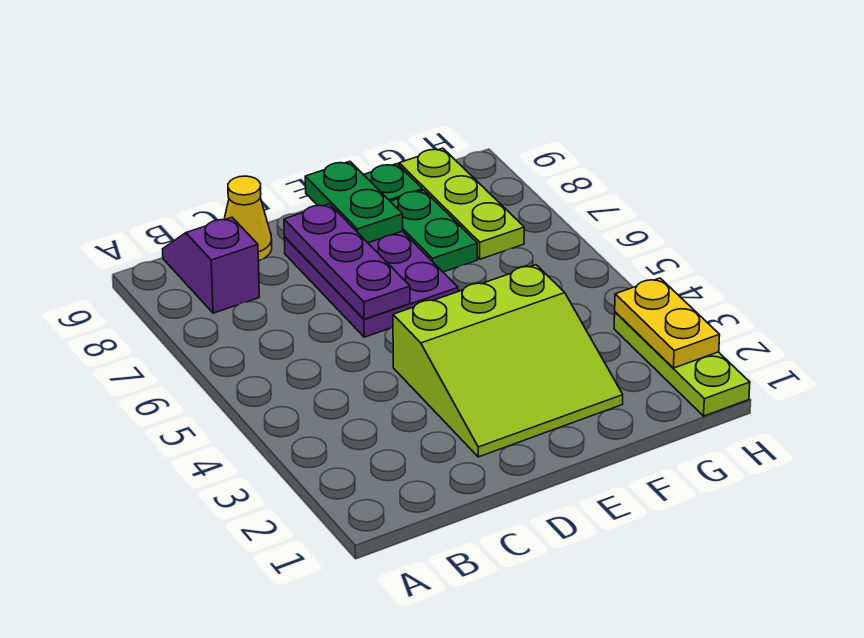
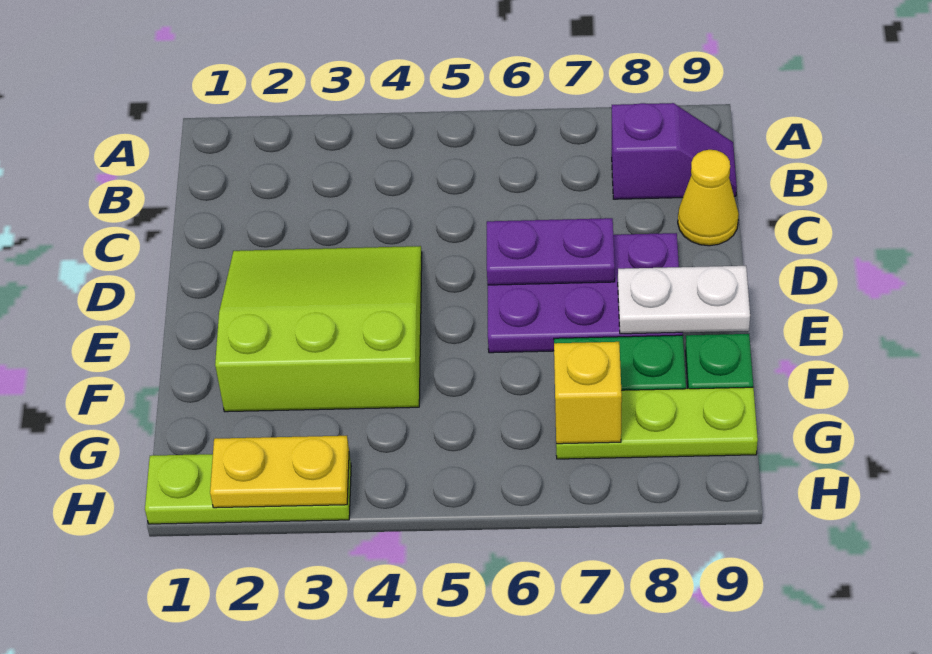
lime 3x3 slope [393,265,623,457] -> lime 3x3 slope turned to [215,246,422,412]
purple 1x3 plate [284,204,410,319] -> purple 1x2 plate [487,218,615,285]
green 1x2 plate [305,161,403,243] -> white 1x2 plate [618,266,750,334]
none -> yellow 1x1 brick [554,342,622,444]

